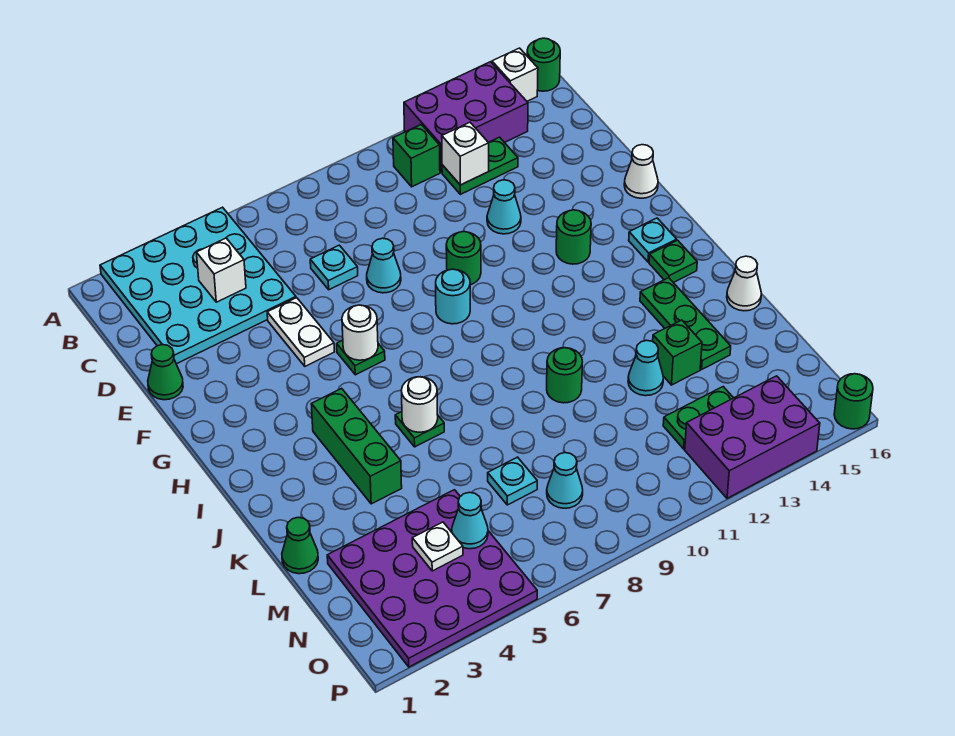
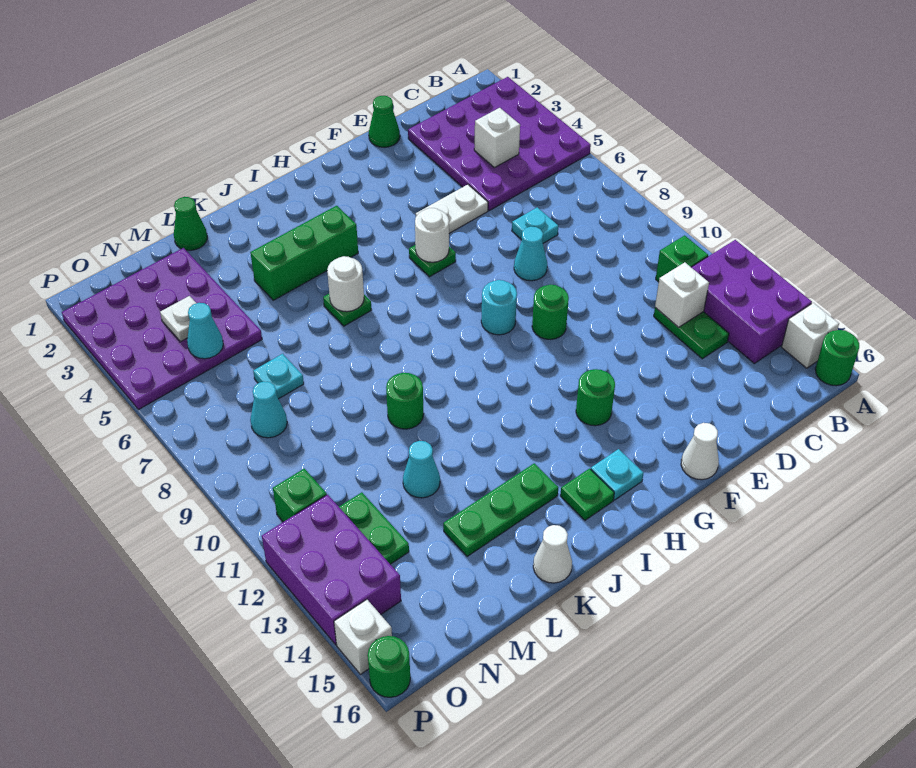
cyan 4x4 plate [100,207,296,364] -> purple 4x4 plate [408,77,591,210]
cyan 1x1 cone [487,180,521,234] -> none
green 1x1 brick [653,320,702,385] -> green 1x1 brick moved to [273,469,327,522]
none -> white 1x1 brick [334,600,392,674]

